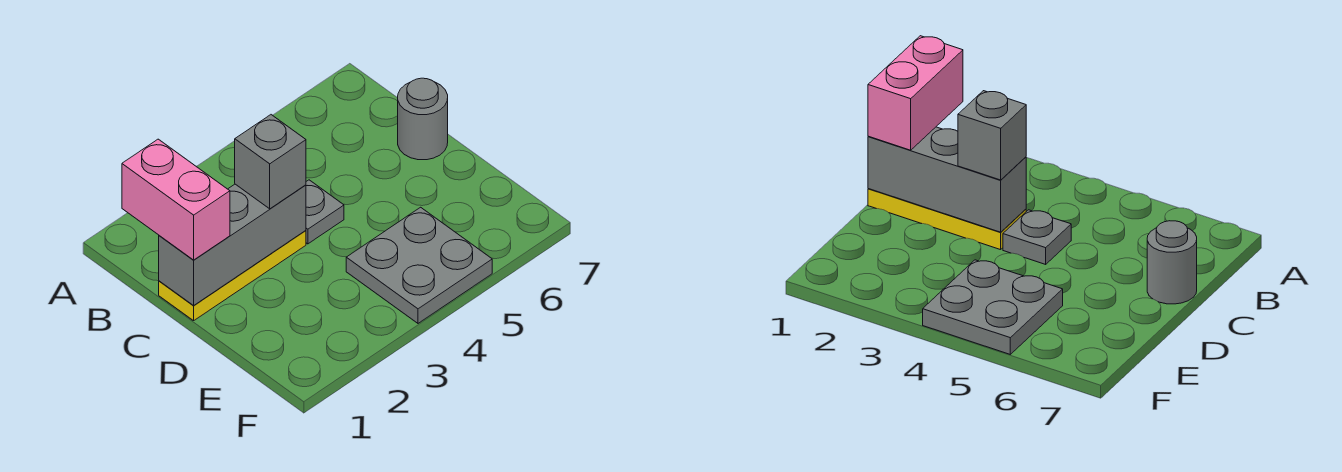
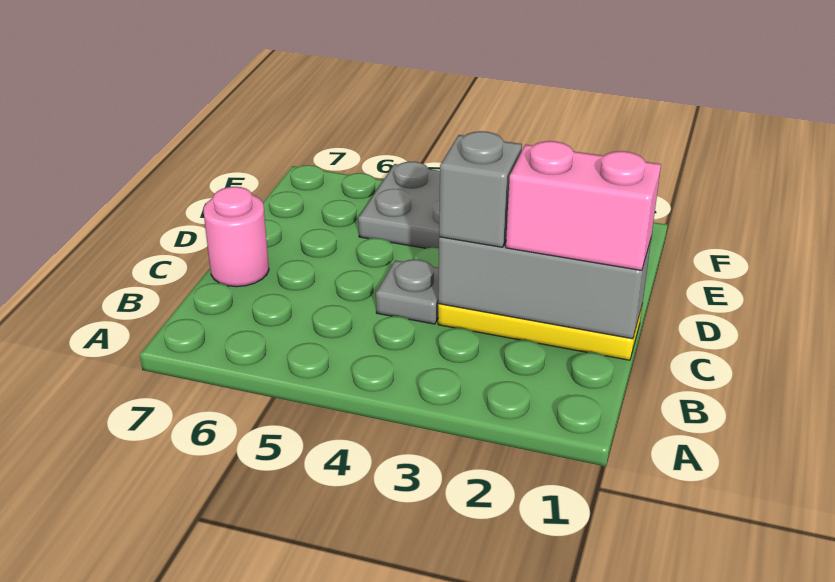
pink 1x2 brick [122,139,230,260] -> pink 1x2 brick turned to [506,141,661,270]
grey 1x1 round brick [398,78,448,160] -> pink 1x1 round brick [203,187,269,287]

